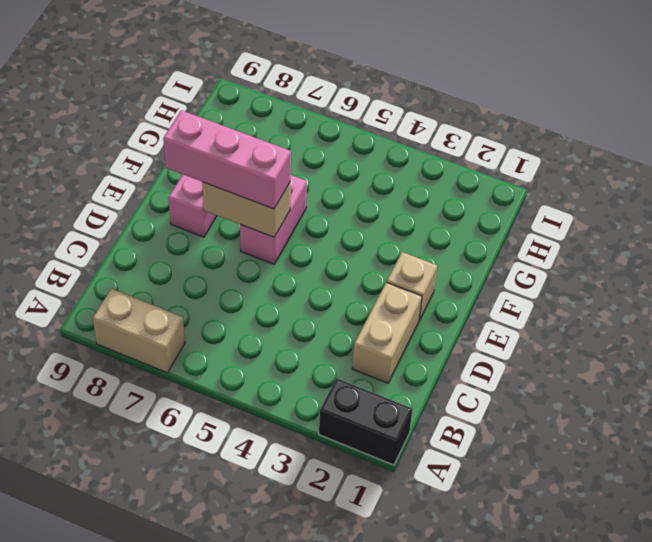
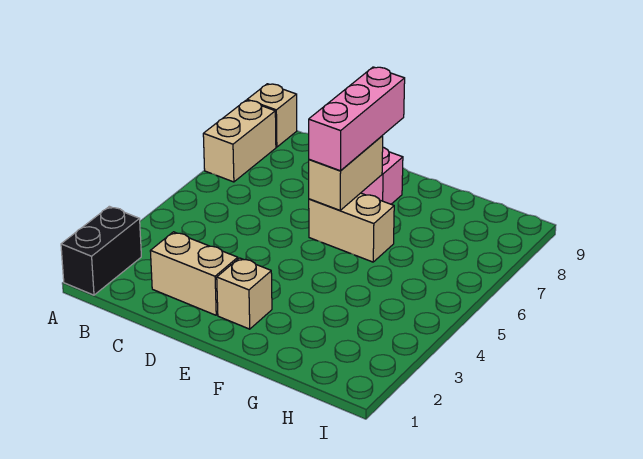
none -> tan 1x1 brick [247,84,297,147]
pink 1x2 brick [240,175,307,264] -> tan 1x2 brick [309,193,394,262]

